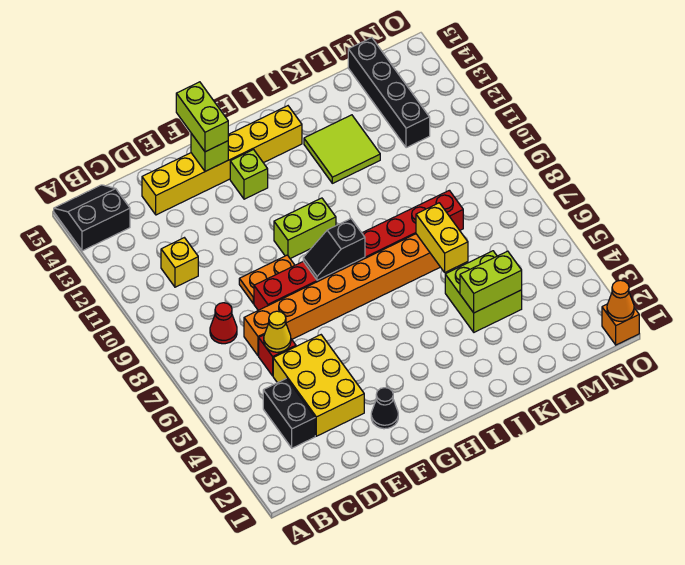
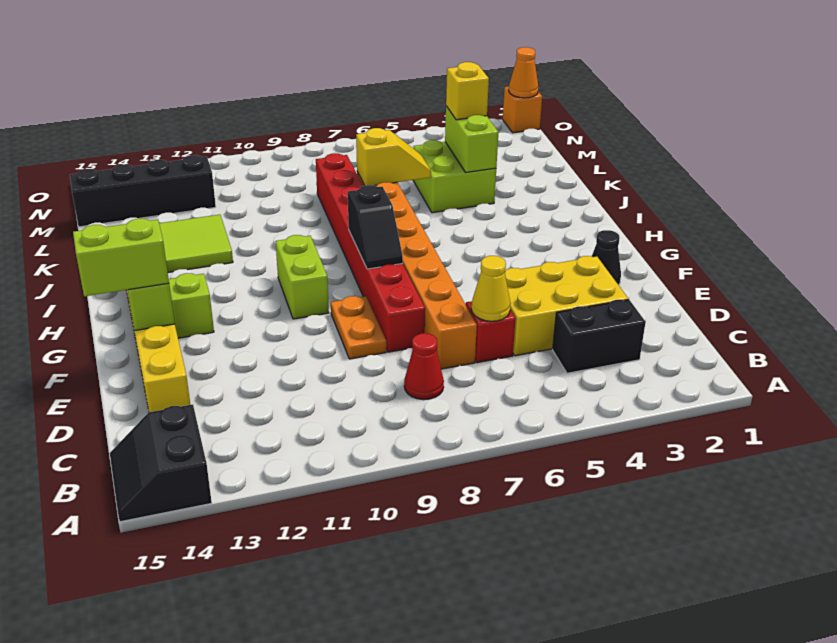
yellow 1x1 brick [161,238,198,287] -> yellow 1x1 brick moved to [446,62,489,120]
yellow 1x2 brick [416,203,468,272] -> yellow 1x2 slope [356,128,431,186]

